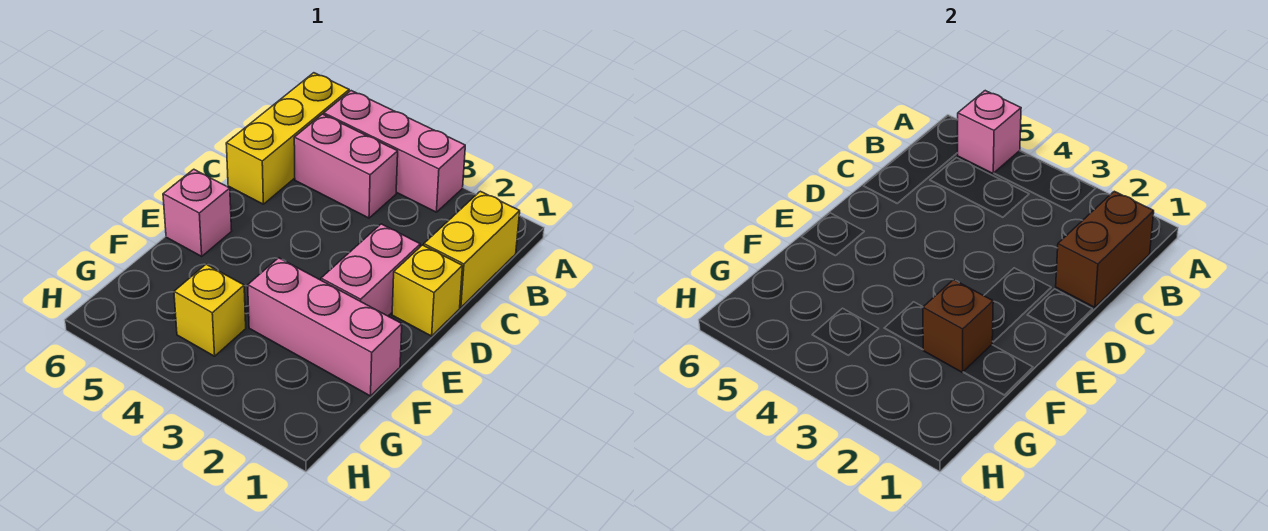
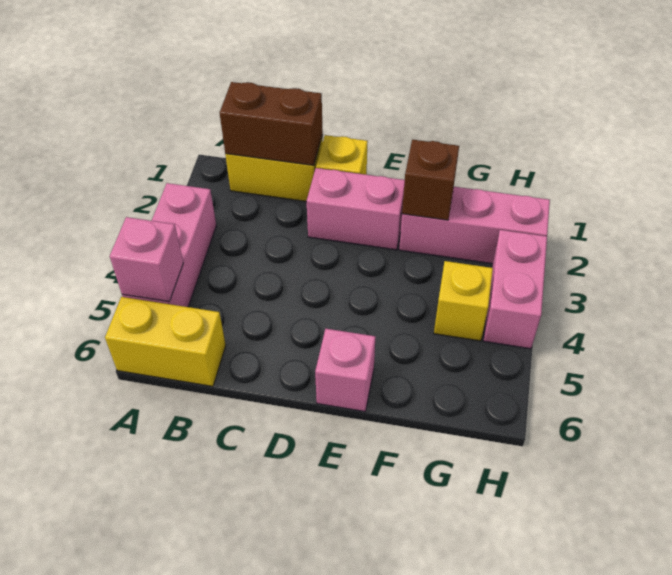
yellow 1x3 brick [226,73,349,204] -> yellow 1x2 brick [105,297,226,386]
pink 1x2 brick [294,114,398,218] -> pink 1x2 brick moved to [483,230,547,349]
pink 1x3 brick [248,258,402,396] -> pink 1x3 brick turned to [399,187,550,264]

